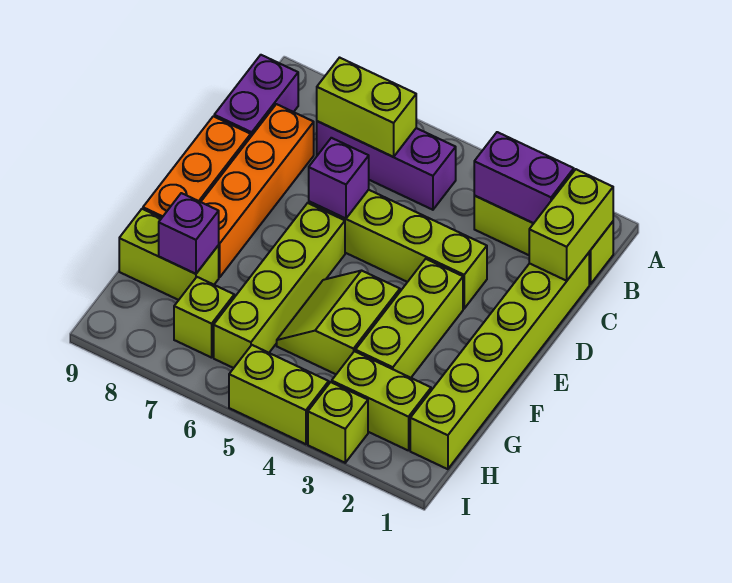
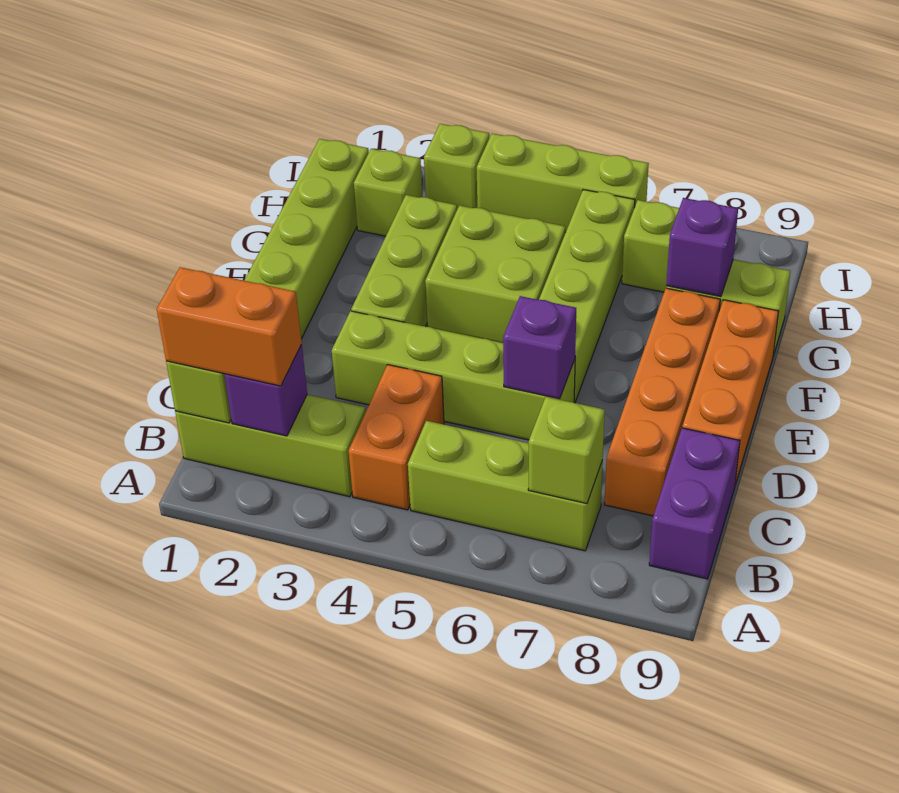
none -> orange 1x2 brick [157,267,302,386]
purple 1x2 brick [474,132,574,223] -> purple 1x1 brick [225,345,307,436]
none -> orange 1x2 brick [349,365,444,510]
purple 1x3 brick [317,121,456,210] -> lime 1x3 brick [408,421,603,551]
lime 1x2 brick [317,58,416,157] -> lime 1x1 brick [528,397,605,504]
lime 2x2 slope [277,271,400,374] -> lime 2x2 brick [425,205,566,343]
lime 1x2 brick [332,351,431,451] -> lime 1x1 brick [354,149,422,236]
lime 1x2 brick [229,345,329,444] -> lime 1x3 brick [477,133,649,232]

